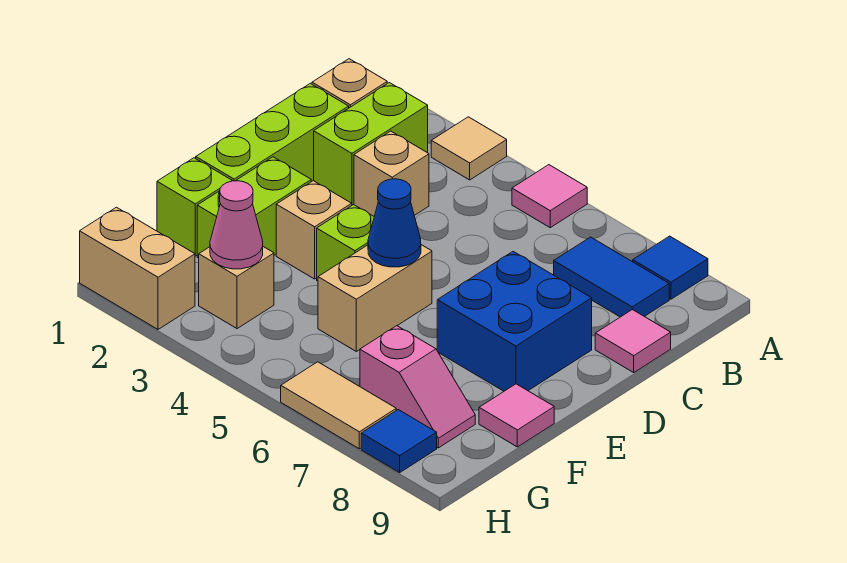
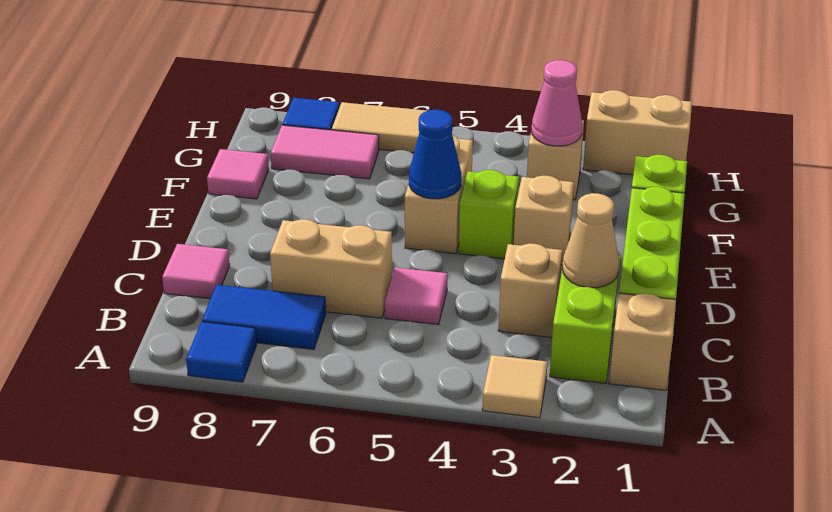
pink 1x1 tile [512,165,587,228] -> pink 1x1 tile moved to [385,268,447,325]
none -> tan 1x1 cone [563,193,619,288]
none -> tan 1x2 brick [270,219,392,318]
blue 2x2 brick [437,252,592,391] -> none
lime 1x2 brick [197,157,311,258] -> none
pink 1x2 slope [360,326,475,448] -> pink 1x2 tile [271,125,379,179]

